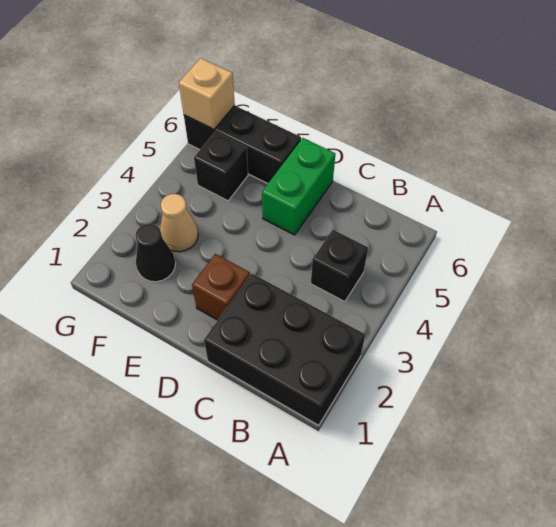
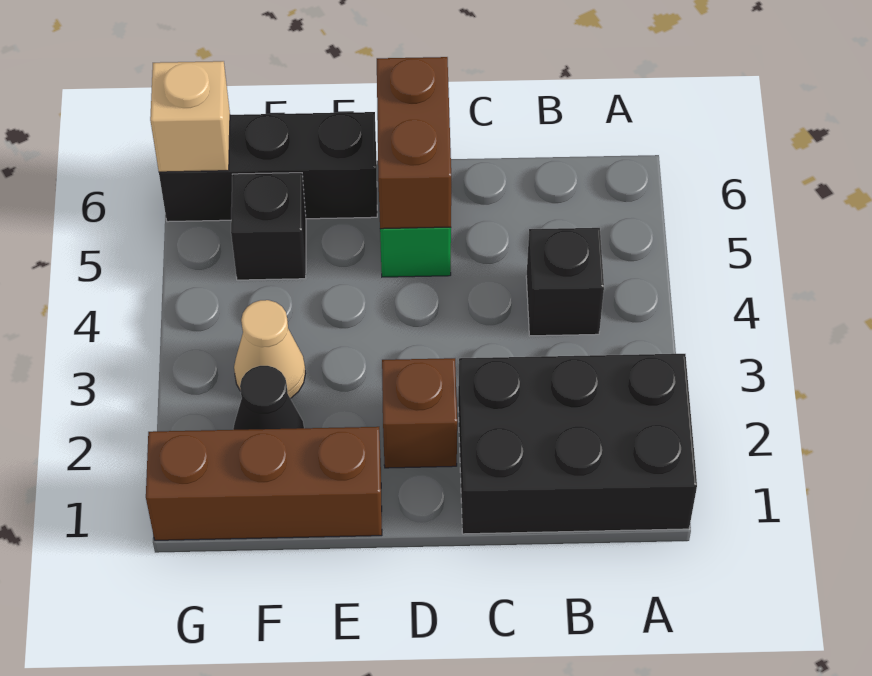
none -> brown 1x2 brick [377,57,451,229]
none -> brown 1x3 brick [146,427,382,540]

